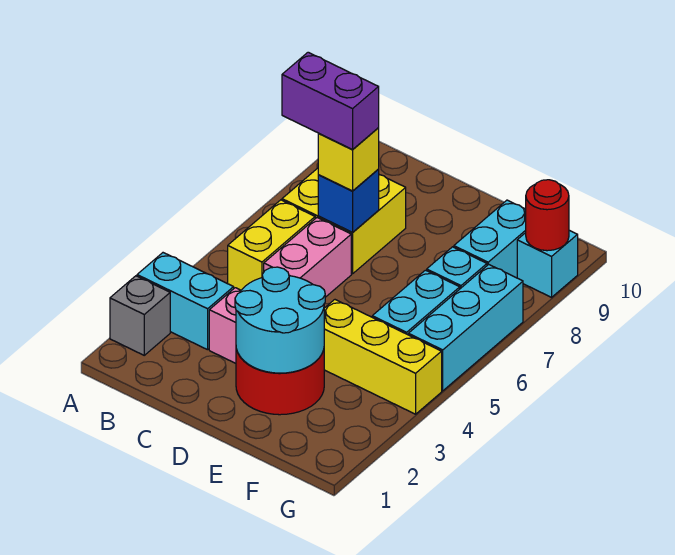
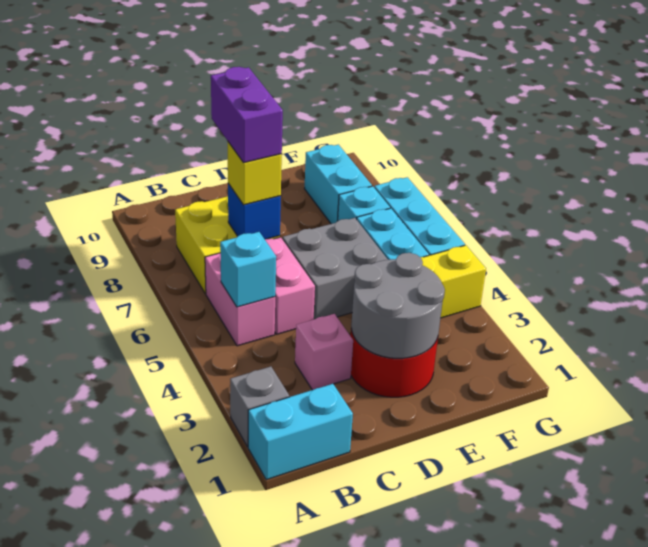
cyan 1x2 brick [137,253,234,350] -> cyan 1x2 brick moved to [248,384,353,480]
yellow 1x2 brick [228,200,315,290] -> pink 1x2 brick [205,253,275,346]
purple 1x2 brick [282,52,379,150] -> purple 1x2 brick turned to [211,67,283,163]
cyan 2x2 round brick [235,267,325,373] -> grey 2x2 round brick [351,253,445,358]
none -> grey 2x2 brick [282,218,388,319]
cyan 1x1 brick [517,230,578,297] -> cyan 1x1 brick moved to [220,232,276,307]
red 1x1 round brick [526,180,569,251] -> none

